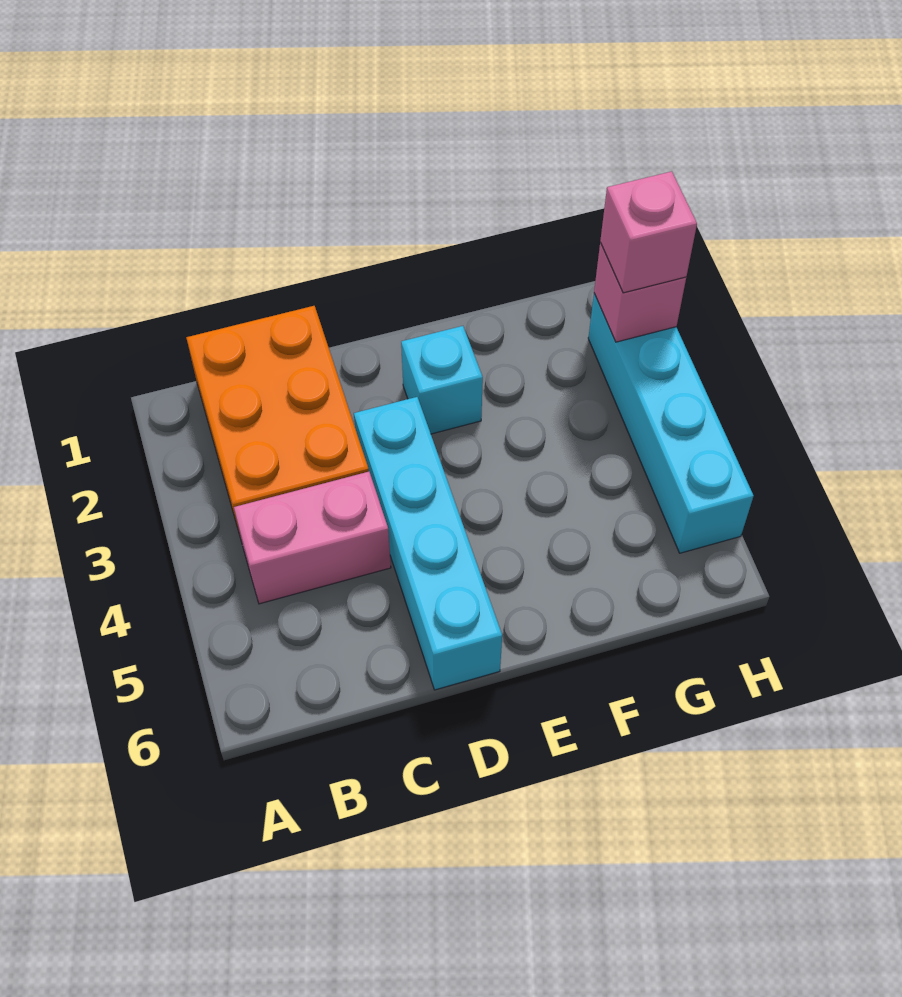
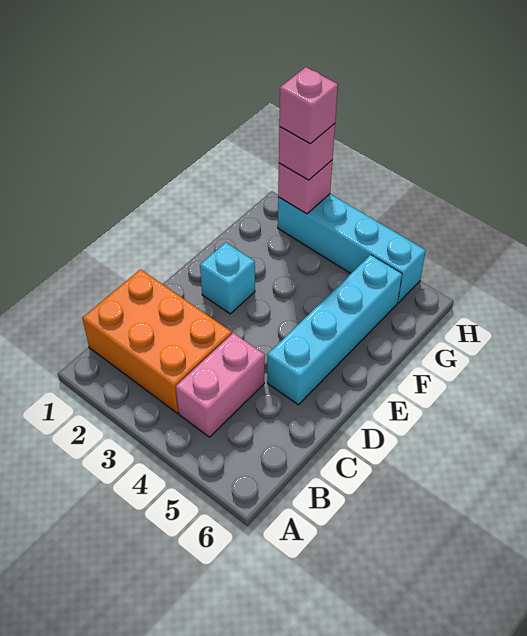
cyan 1x4 brick [354,397,502,690] -> cyan 1x4 brick turned to [267,255,402,405]
none -> pink 1x1 brick [279,67,338,144]

